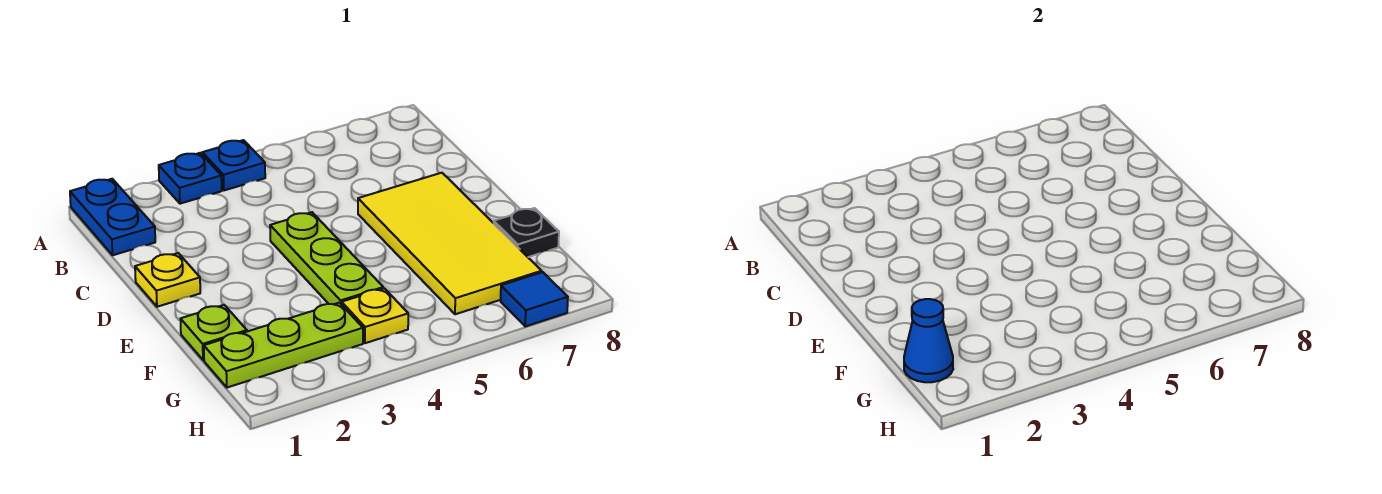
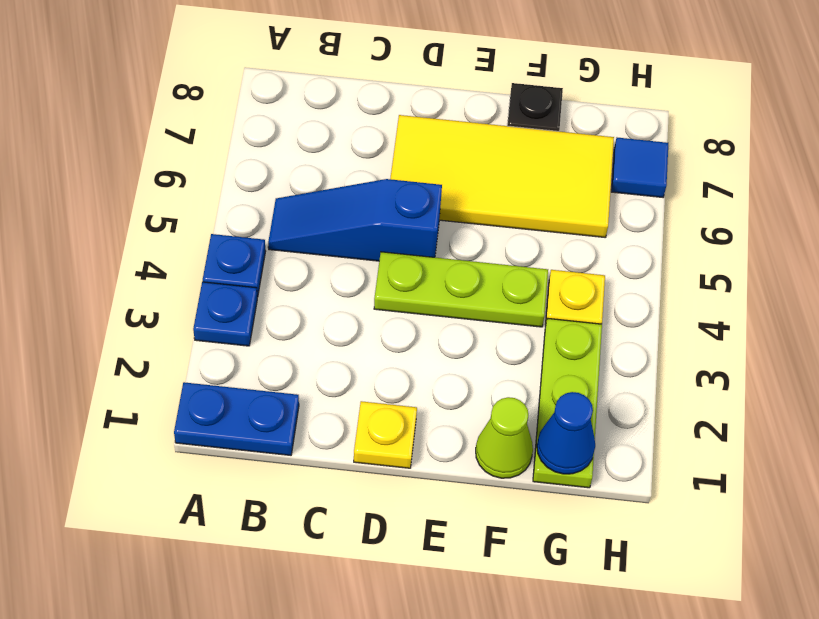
none -> blue 1x3 slope [268,179,442,261]
lime 1x1 plate [180,305,247,360] -> lime 1x1 cone [476,397,533,478]

